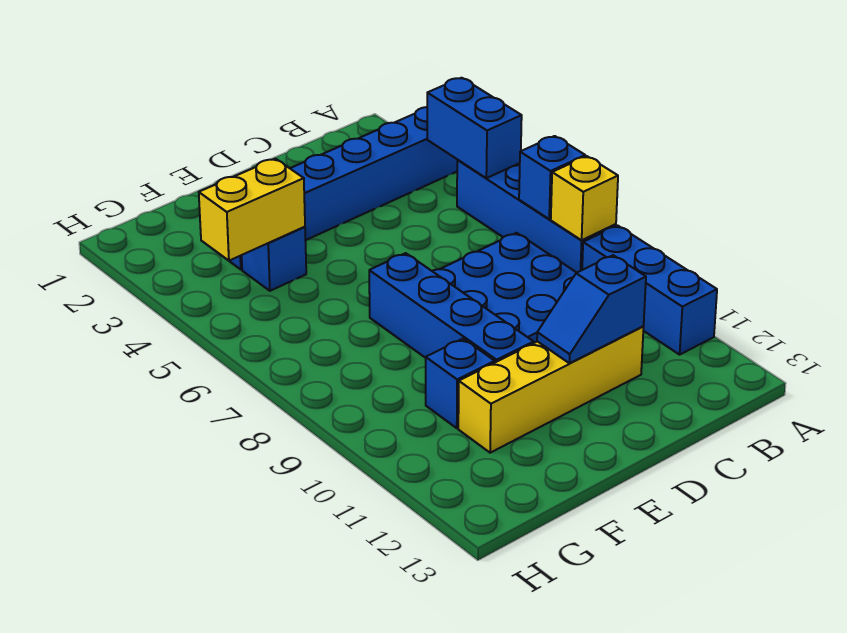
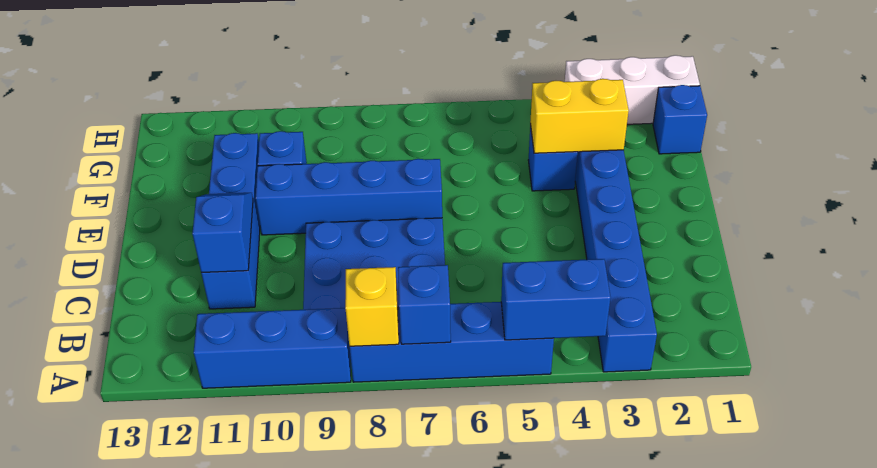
yellow 1x4 brick [458,326,644,453] -> blue 1x4 brick [201,133,260,309]
yellow 1x2 brick [199,159,305,261] -> yellow 1x2 brick turned to [530,79,629,153]
none -> blue 1x1 brick [653,85,707,154]
none -> white 1x3 brick [565,55,700,124]

